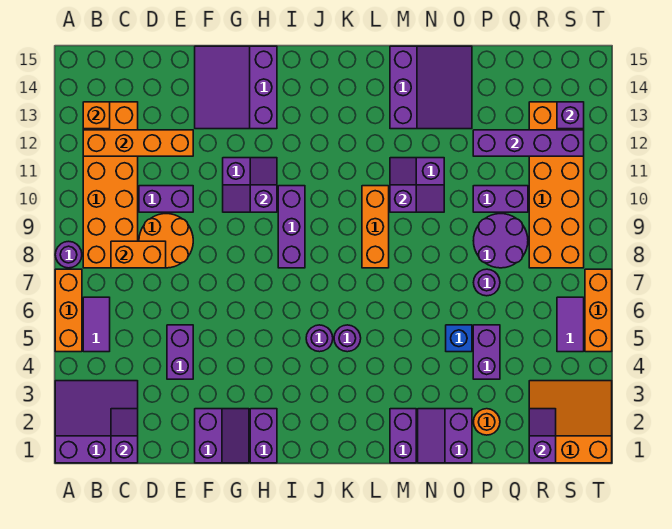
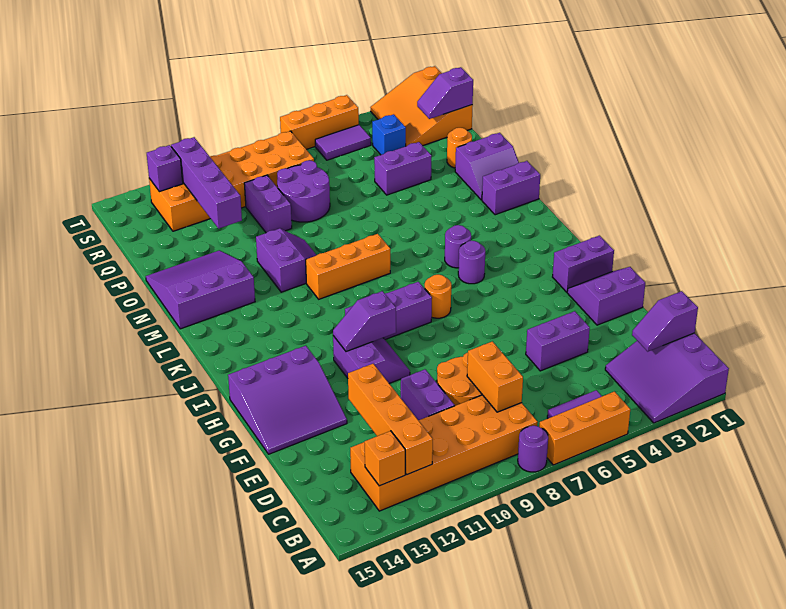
none -> orange 1x1 round brick [425,274,451,318]
purple 1x2 slope [390,158,416,212] -> none
blue 1x1 brick [446,325,472,352] -> blue 1x1 brick moved to [372,114,406,155]
purple 1x1 round brick [474,269,500,296] -> none

